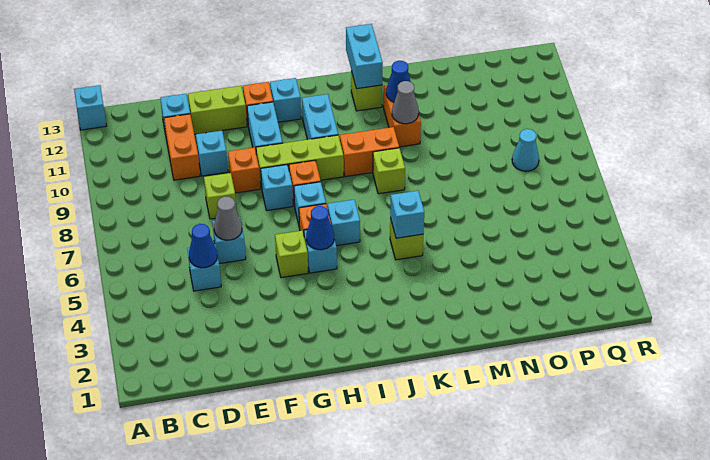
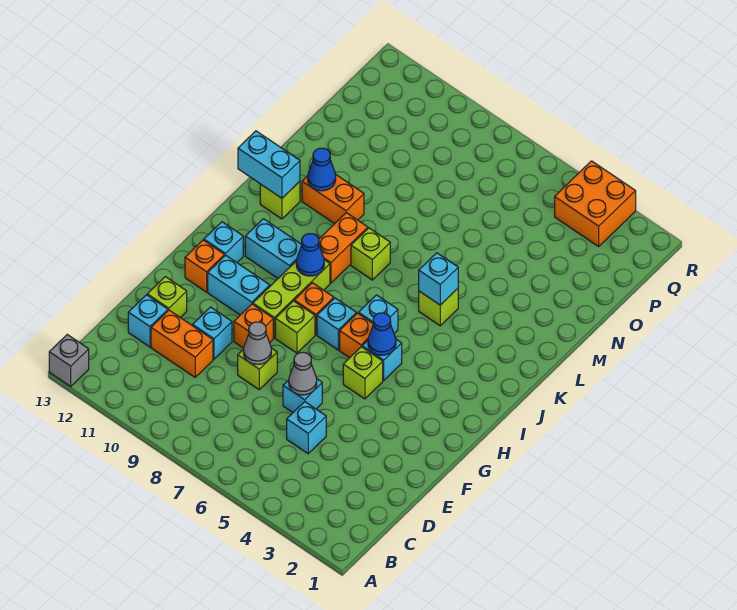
cyan 1x1 brick [74,85,106,130] -> grey 1x1 brick [49,335,89,386]
blue 1x1 cone [189,224,217,268] -> blue 1x1 cone moved to [296,234,324,276]
lime 1x2 brick [188,86,247,135] -> lime 1x1 brick [147,277,187,318]
cyan 1x1 brick [261,165,293,211] -> lime 1x1 brick [275,301,315,353]
grey 1x1 cone [392,81,419,124] -> grey 1x1 cone moved to [244,322,271,364]
cyan 1x1 cone [512,129,539,171] -> none
none -> orange 2x2 brick [555,161,636,246]

